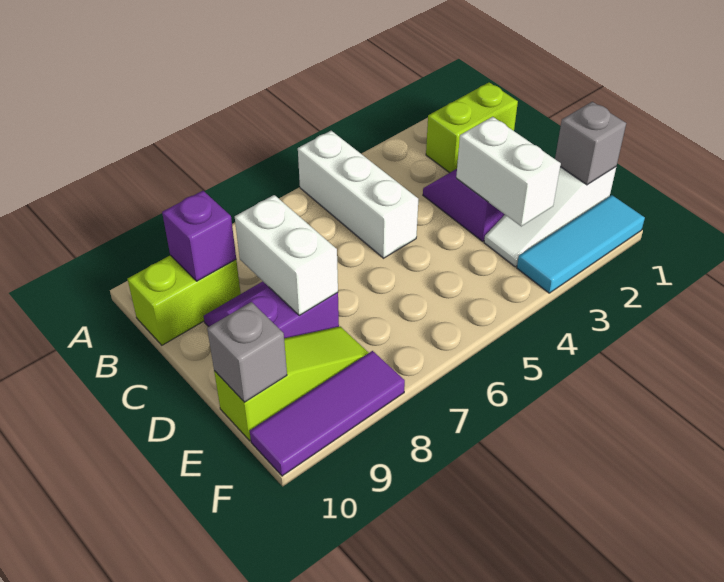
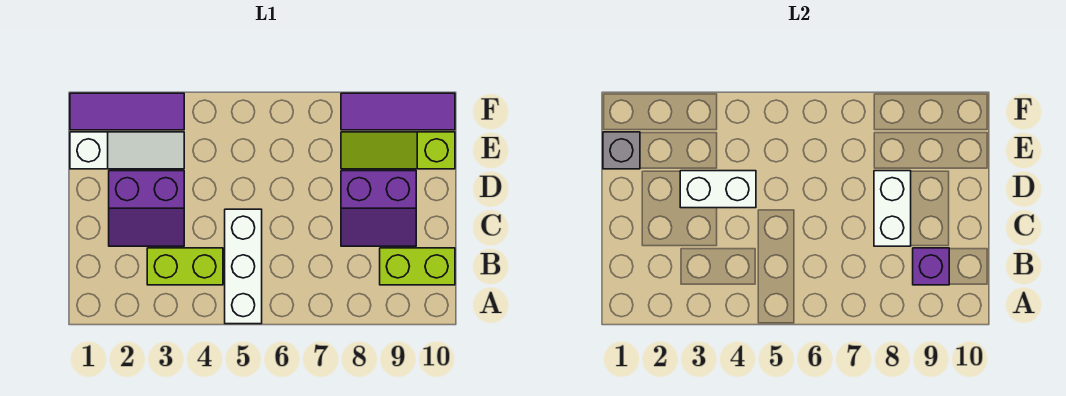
lime 1x2 brick [426,82,518,173] -> lime 1x2 brick moved to [147,248,223,285]
white 1x2 brick [456,117,561,226] -> white 1x2 brick turned to [680,171,756,208]
grey 1x1 brick [207,302,287,402] -> none
cyan 1x3 tile [517,195,645,293] -> purple 1x3 tile [70,93,184,130]

